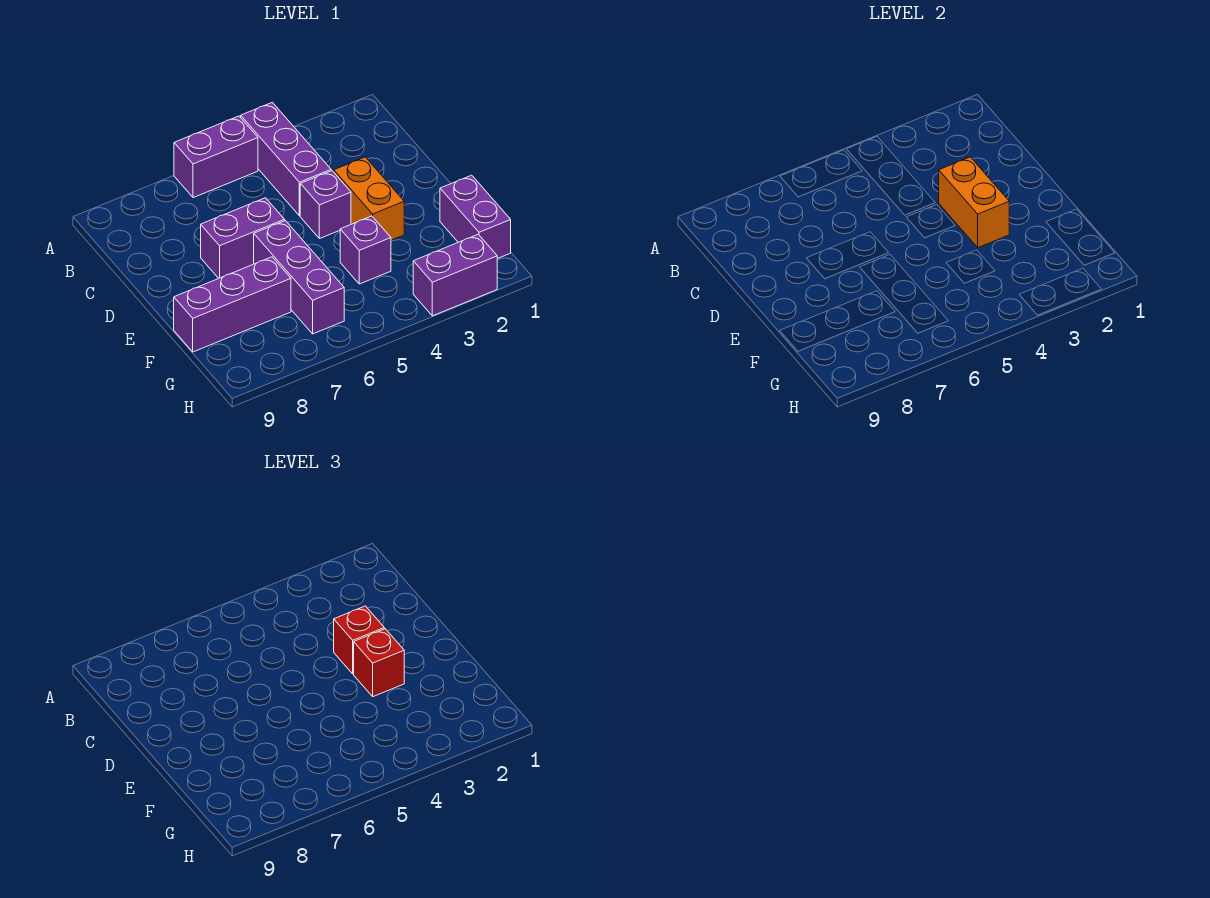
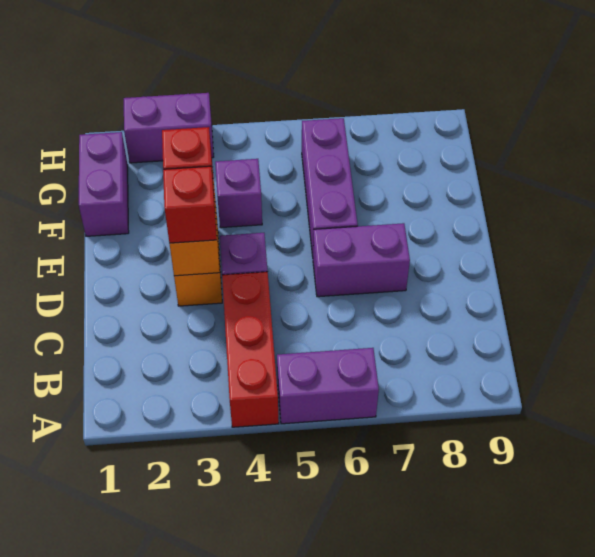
purple 1x3 brick [241,102,331,216] -> red 1x3 brick [222,272,279,427]
purple 1x3 brick [174,257,291,352] -> none

